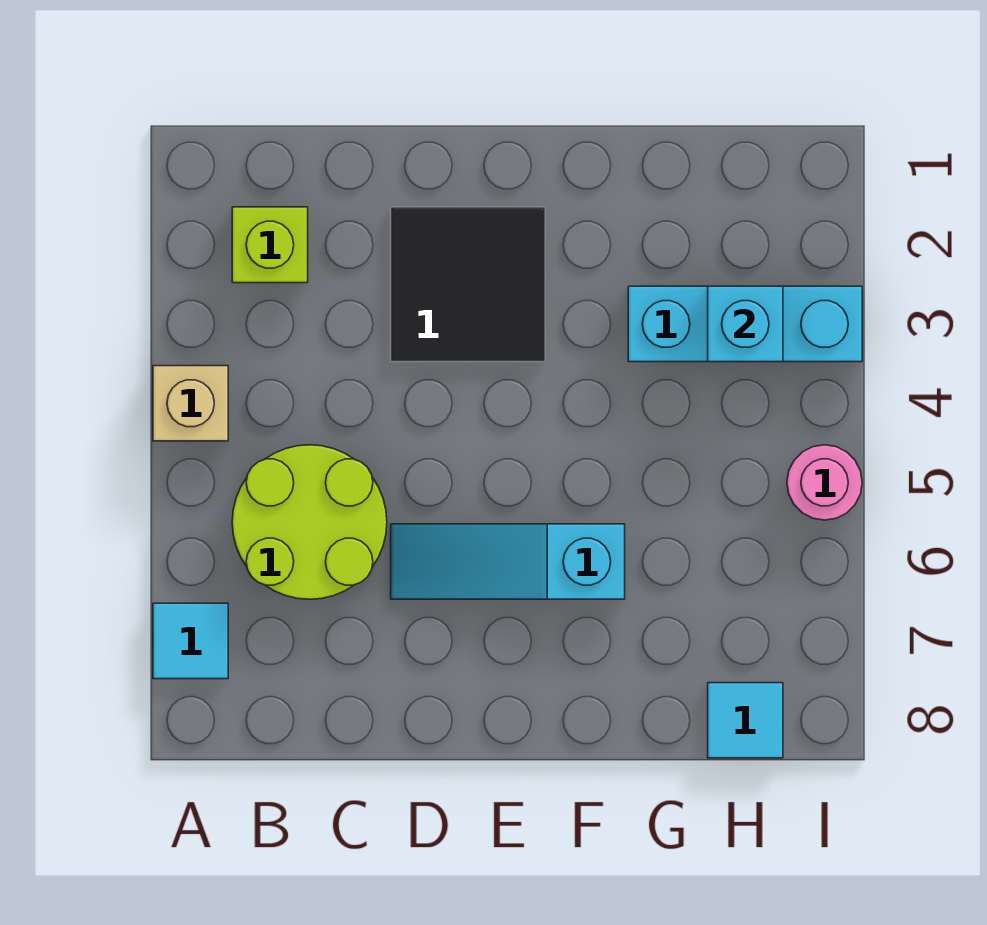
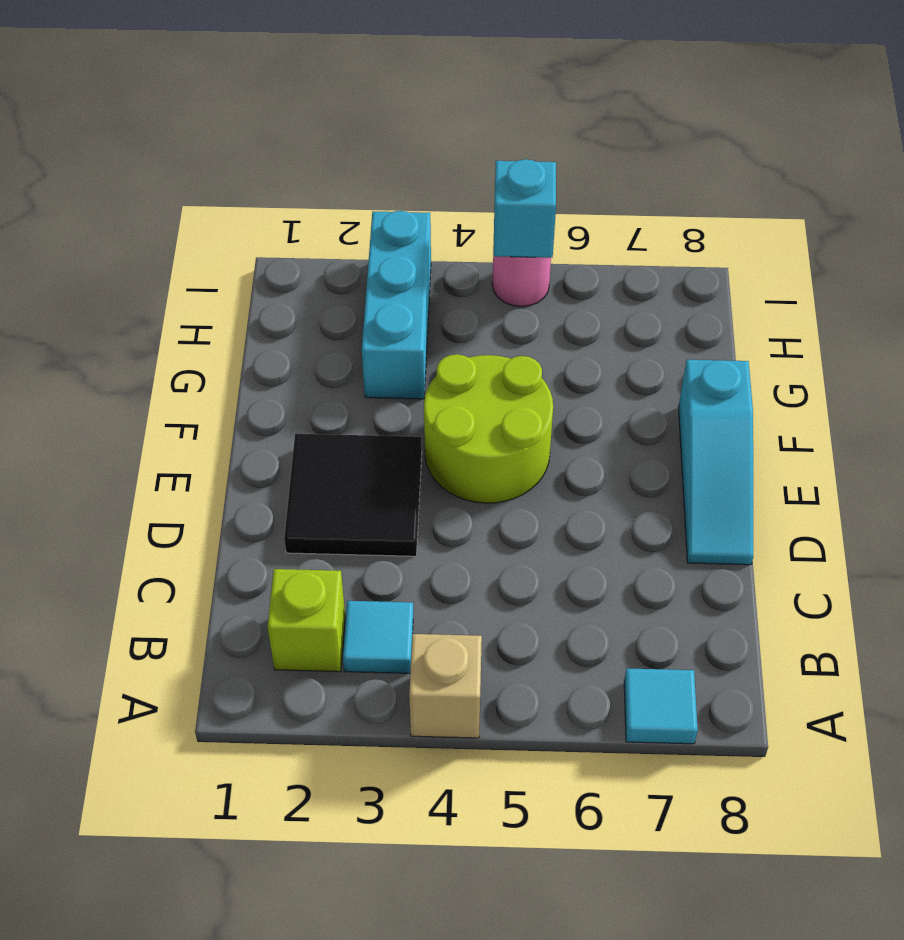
lime 2x2 round brick [232,445,387,599] -> lime 2x2 round brick moved to [424,354,553,503]
cyan 1x3 slope [391,524,625,599] -> cyan 1x3 slope moved to [678,360,753,565]
cyan 1x1 brick [708,286,783,362] -> cyan 1x1 brick moved to [493,159,556,258]
cyan 1x1 tile [708,683,783,758] -> cyan 1x1 tile moved to [343,601,413,673]

